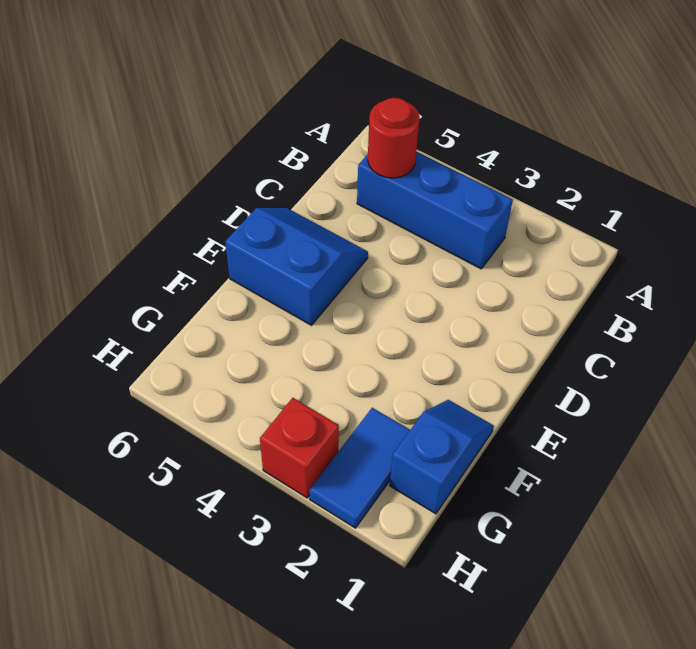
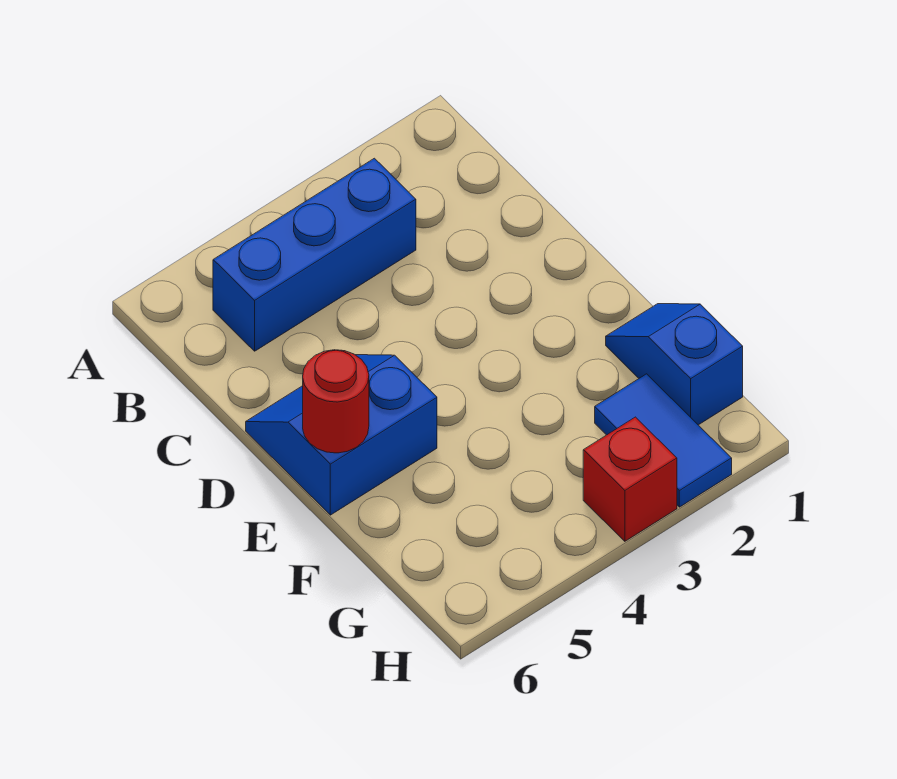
red 1x1 round brick [368,98,420,178] -> red 1x1 round brick moved to [303,350,369,453]

